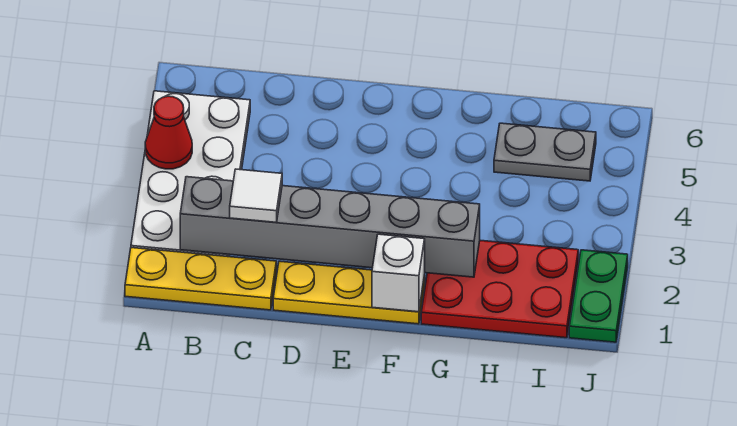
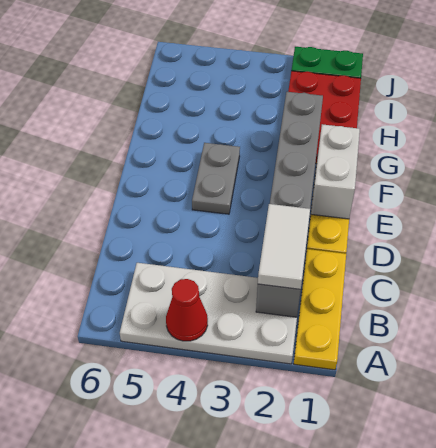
white 1x1 tile [230,169,282,222] -> white 1x2 tile [258,204,310,289]
white 1x1 brick [372,234,425,312] -> white 1x2 brick [311,124,360,219]
grey 1x2 plate [494,123,596,181] -> grey 1x2 plate moved to [192,143,240,214]

